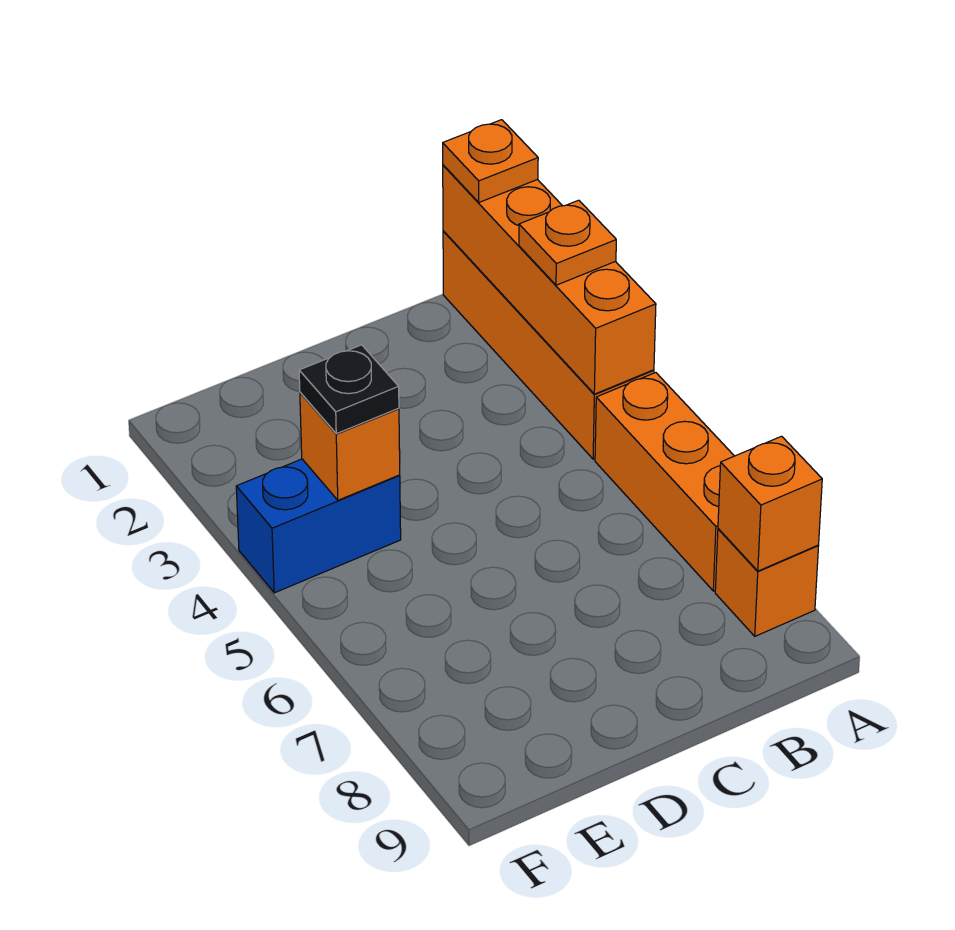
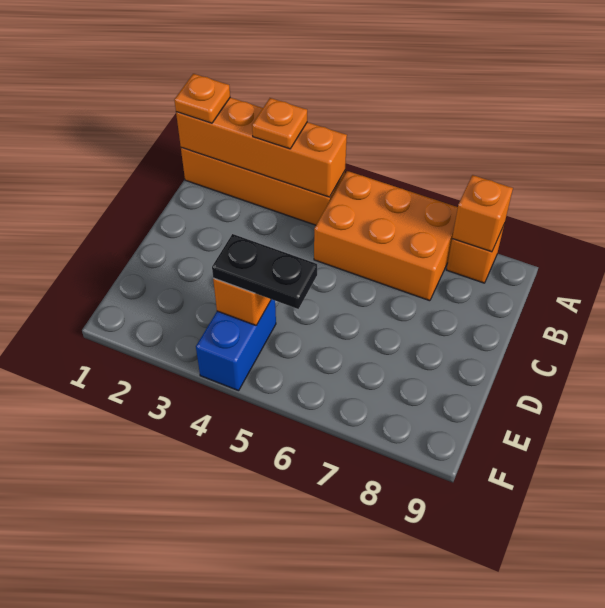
orange 1x3 brick [595,373,734,591] -> orange 2x3 brick [314,171,458,301]
black 1x1 plate [299,345,399,434] -> black 1x2 plate [212,234,317,309]

